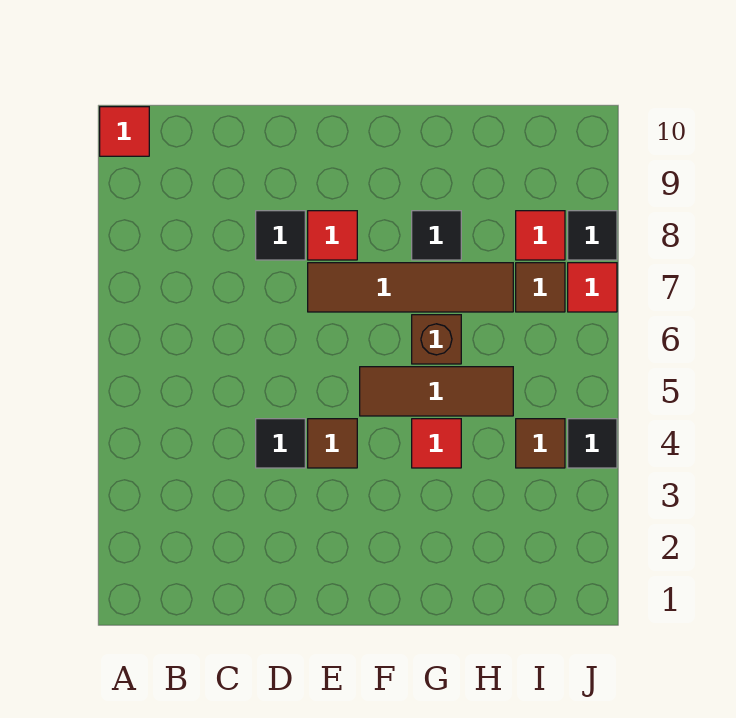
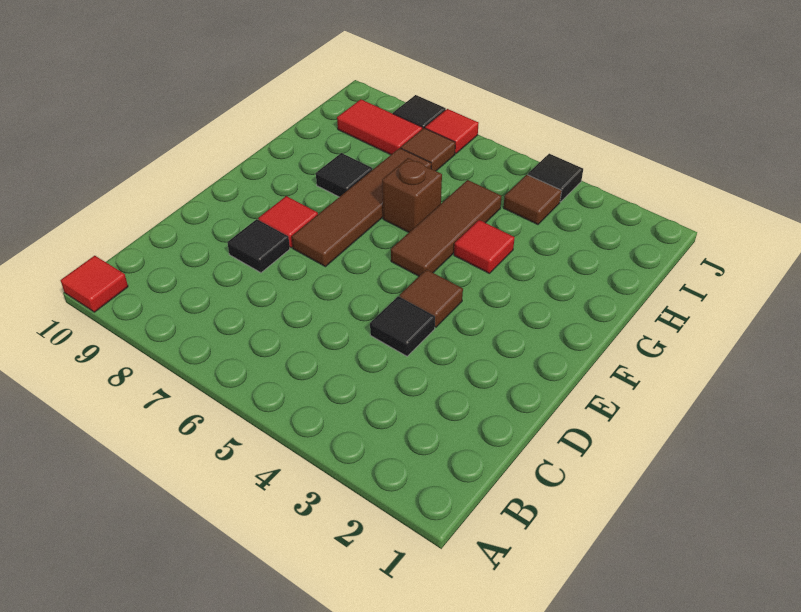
red 1x1 tile [516,211,565,260] -> red 1x2 tile [337,99,422,155]

